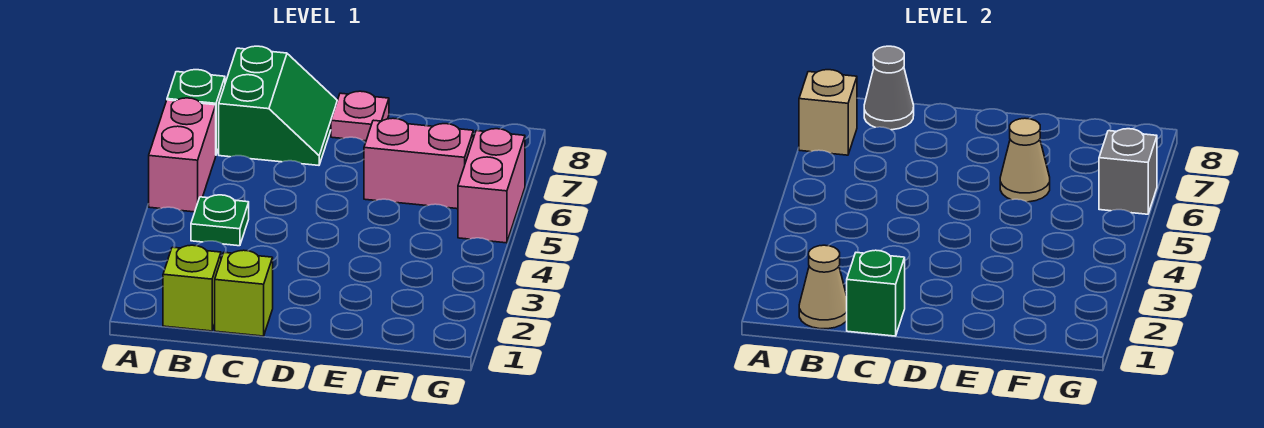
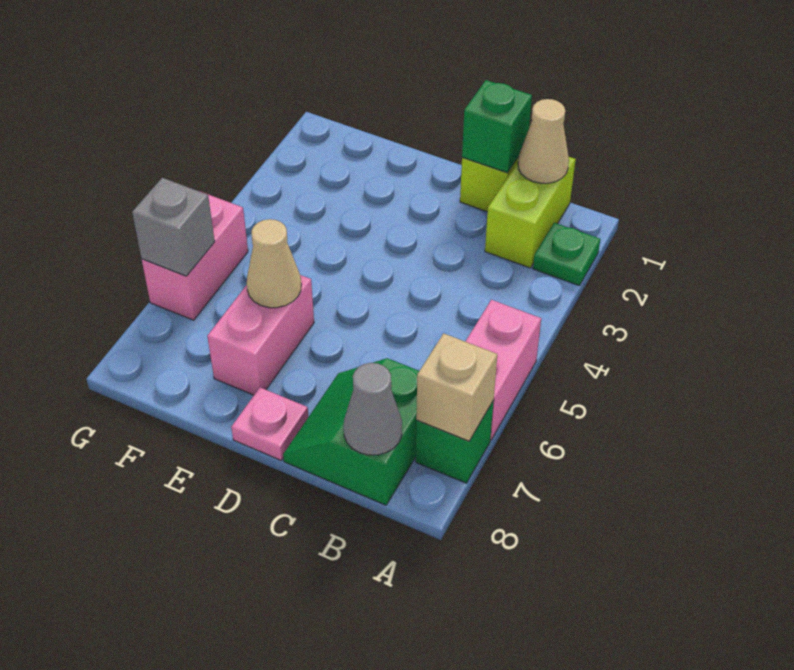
lime 1x1 brick [163,245,221,331] -> lime 1x2 brick [485,157,576,268]
green 1x1 plate [191,195,249,246] -> green 1x1 plate moved to [533,223,600,286]
pink 1x2 brick [364,118,473,209] -> pink 1x2 brick turned to [207,275,314,395]

